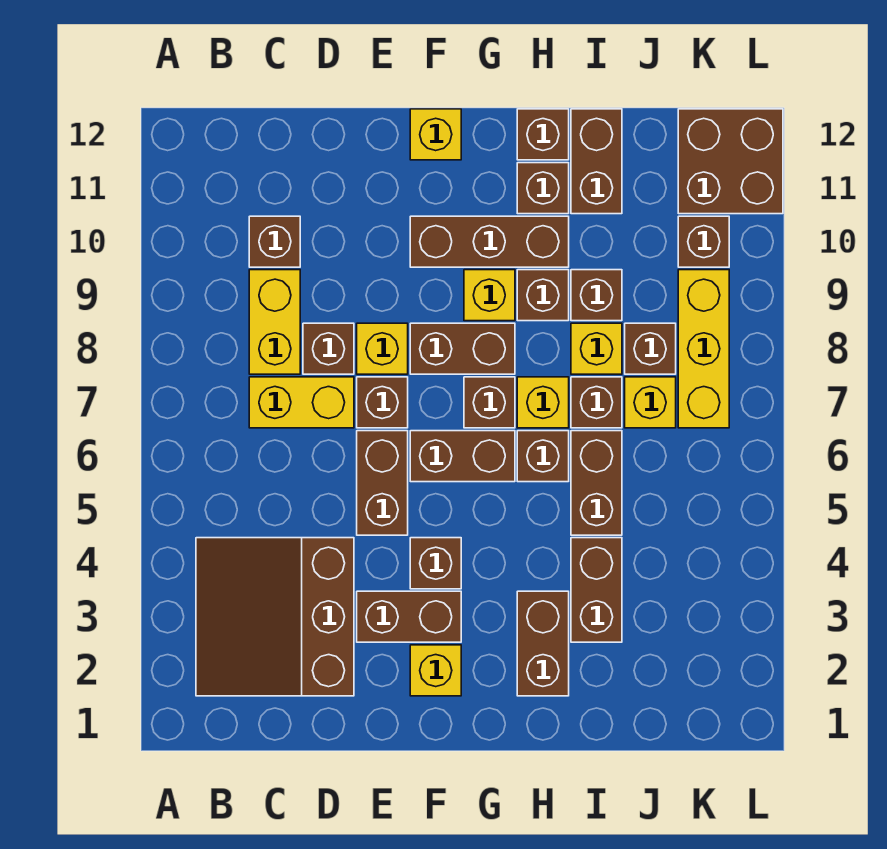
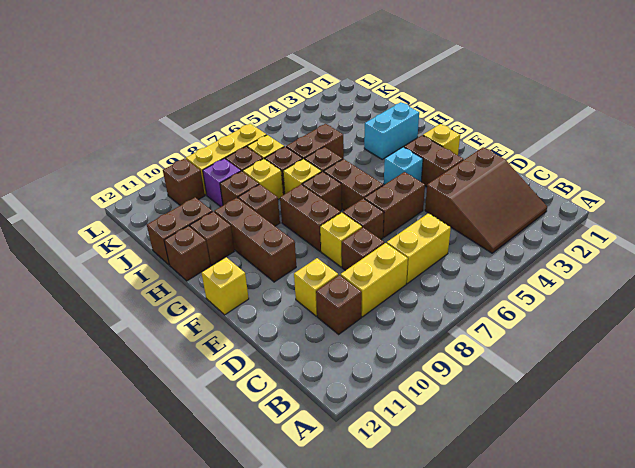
yellow 1x2 brick [249,377,354,428] -> yellow 1x2 brick turned to [387,213,451,284]
brown 1x1 brick [410,538,461,589] -> cyan 1x1 brick [384,147,423,185]
yellow 1x1 brick [464,270,515,321] -> yellow 1x1 brick moved to [294,258,338,316]
brown 1x2 brick [517,591,569,696] -> cyan 1x2 brick [364,102,419,159]
brown 1x2 brick [571,538,622,642] -> none
none -> purple 1x1 brick [203,159,241,207]
brown 2x2 brick [678,109,783,214] -> none

